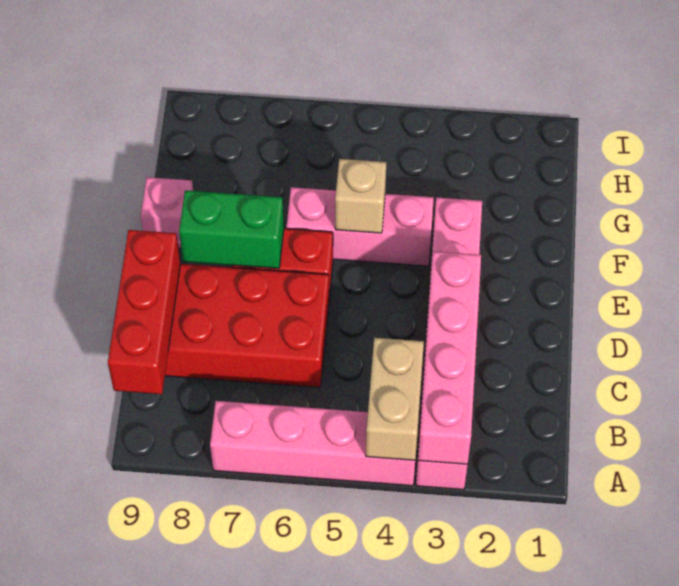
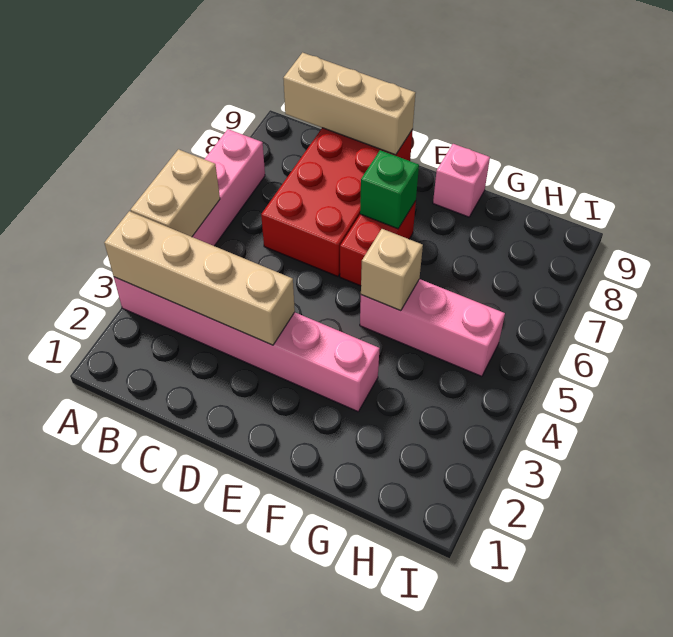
pink 1x4 brick [418,251,481,464] -> tan 1x4 brick [104,211,295,345]
tan 1x2 brick [366,338,424,460] -> tan 1x2 brick turned to [131,149,220,237]
red 1x3 brick [108,230,180,394] -> tan 1x3 brick [283,53,416,155]
green 1x2 brick [179,190,284,268] -> green 1x1 brick [360,150,419,229]
pink 1x3 brick [287,187,434,266] -> pink 1x3 brick turned to [360,279,505,376]

